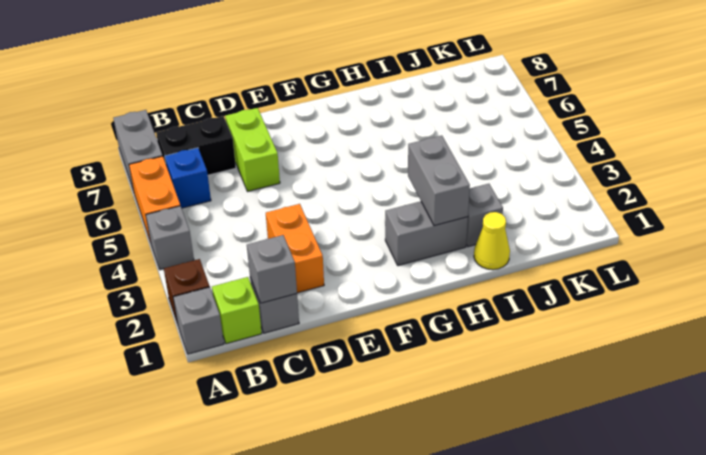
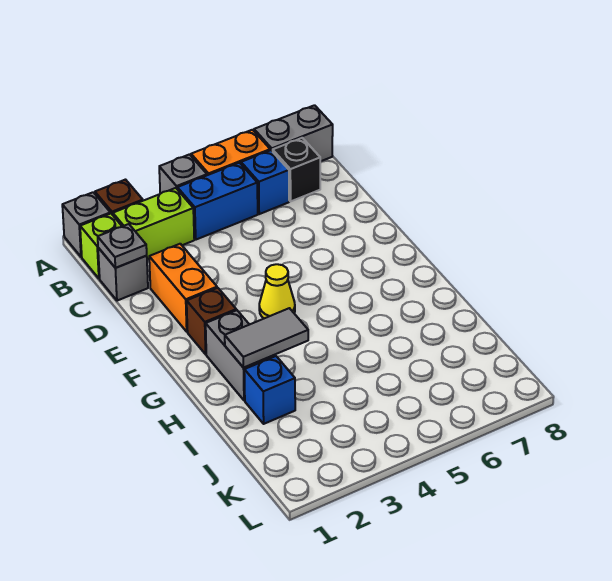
none -> blue 1x2 brick [177,163,258,240]
black 1x2 brick [156,116,236,175] -> black 1x1 brick [273,138,320,201]
grey 1x1 brick [247,235,297,303] -> grey 1x1 plate [98,224,147,268]
orange 1x2 brick [266,204,324,293] -> orange 1x2 brick turned to [149,244,217,332]
lime 1x2 brick [225,108,280,192] -> lime 1x2 brick moved to [113,188,194,259]
none -> brown 1x1 brick [187,288,236,354]
grey 1x2 brick [408,136,470,226] -> grey 1x2 tile [225,308,308,368]
yellow 1x1 cone [474,212,510,270] -> yellow 1x1 cone moved to [259,264,295,318]
grey 1x1 brick [466,184,503,247] -> blue 1x1 brick [244,356,295,424]

